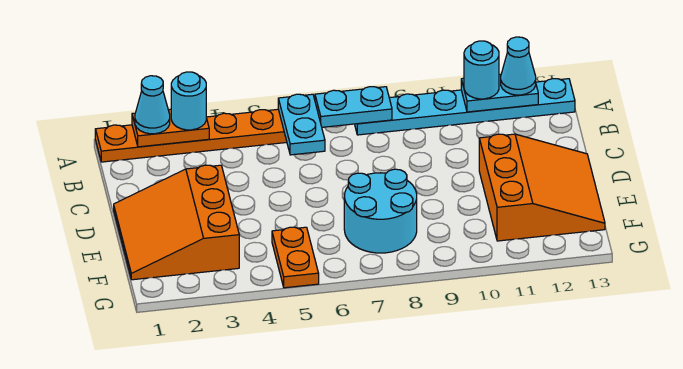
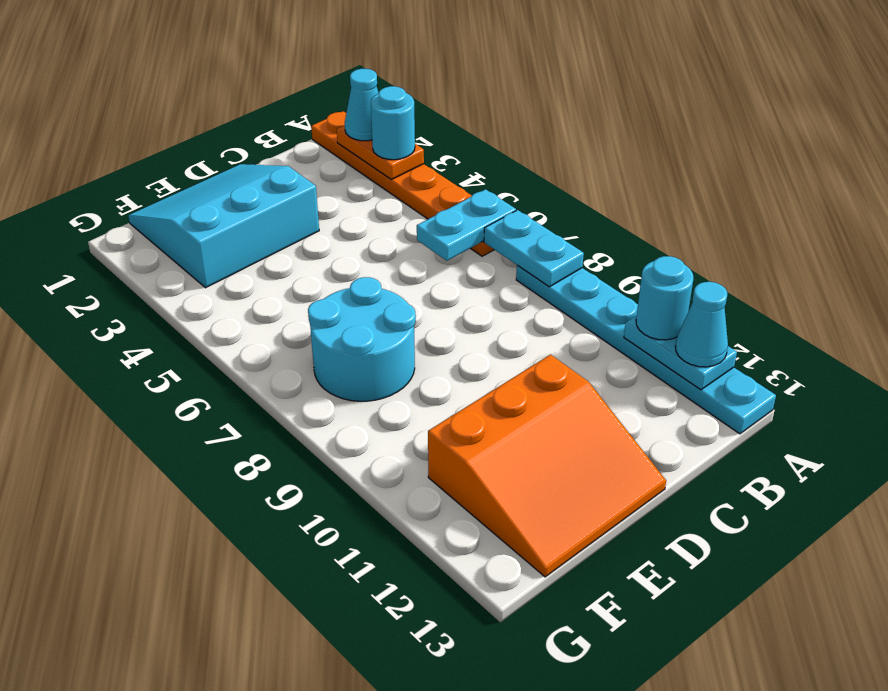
orange 3x3 slope [114,165,239,280] -> cyan 3x3 slope [128,164,319,288]
orange 1x2 plate [272,227,319,288] -> none

